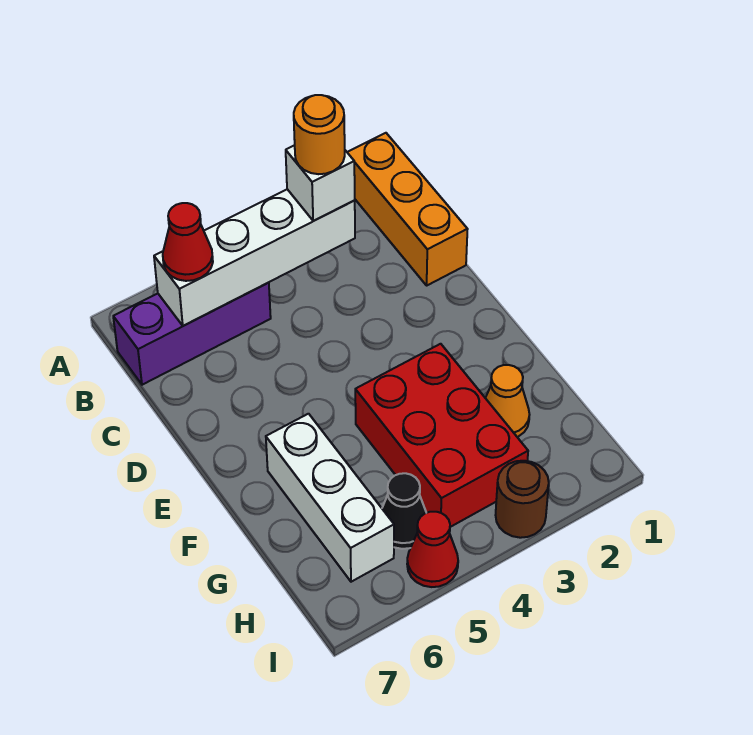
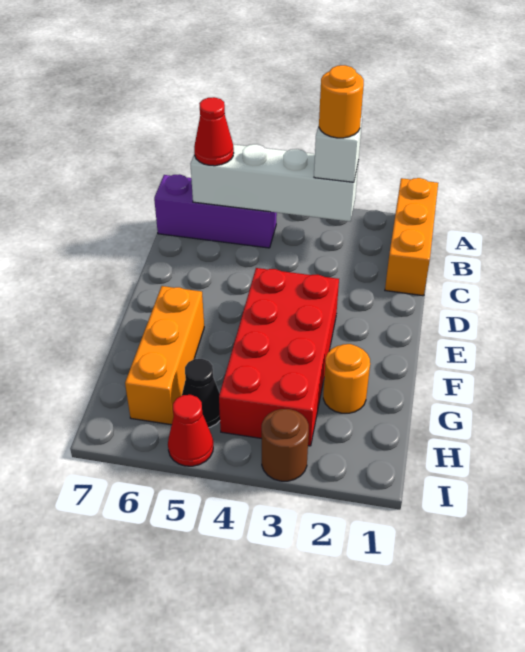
red 2x3 brick [355,344,528,527] -> red 2x4 brick [219,268,339,446]
white 1x3 brick [266,414,394,582] -> orange 1x3 brick [125,286,204,425]
orange 1x1 cone [486,365,530,437] -> orange 1x1 round brick [323,344,370,413]

